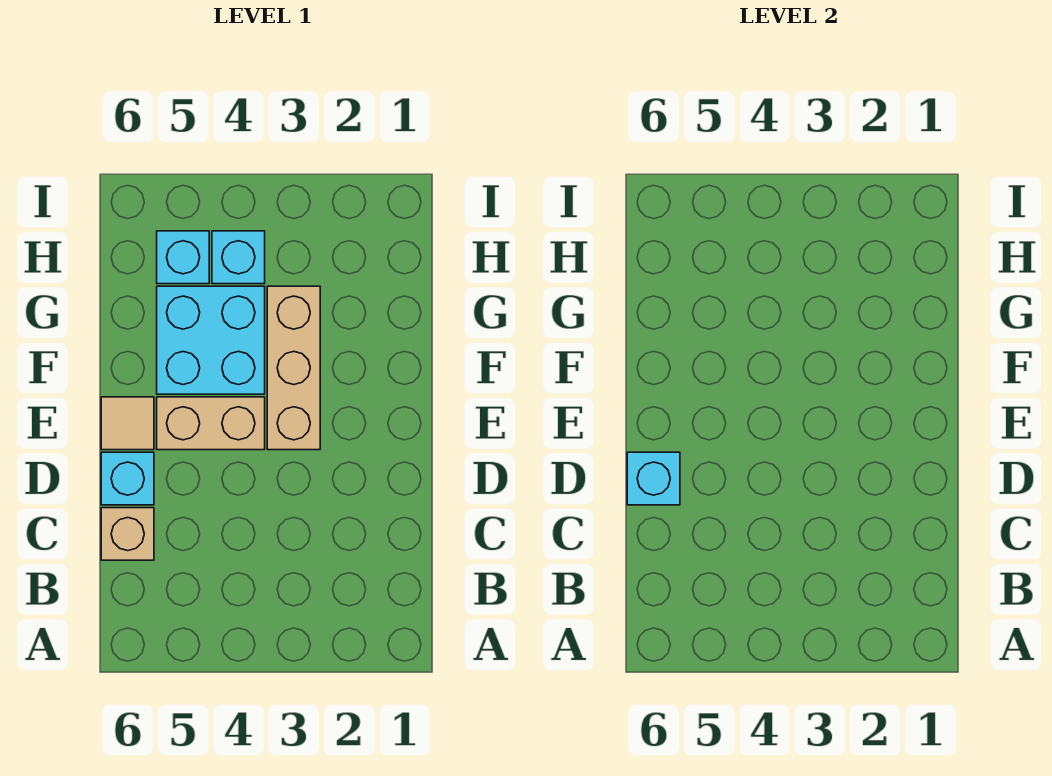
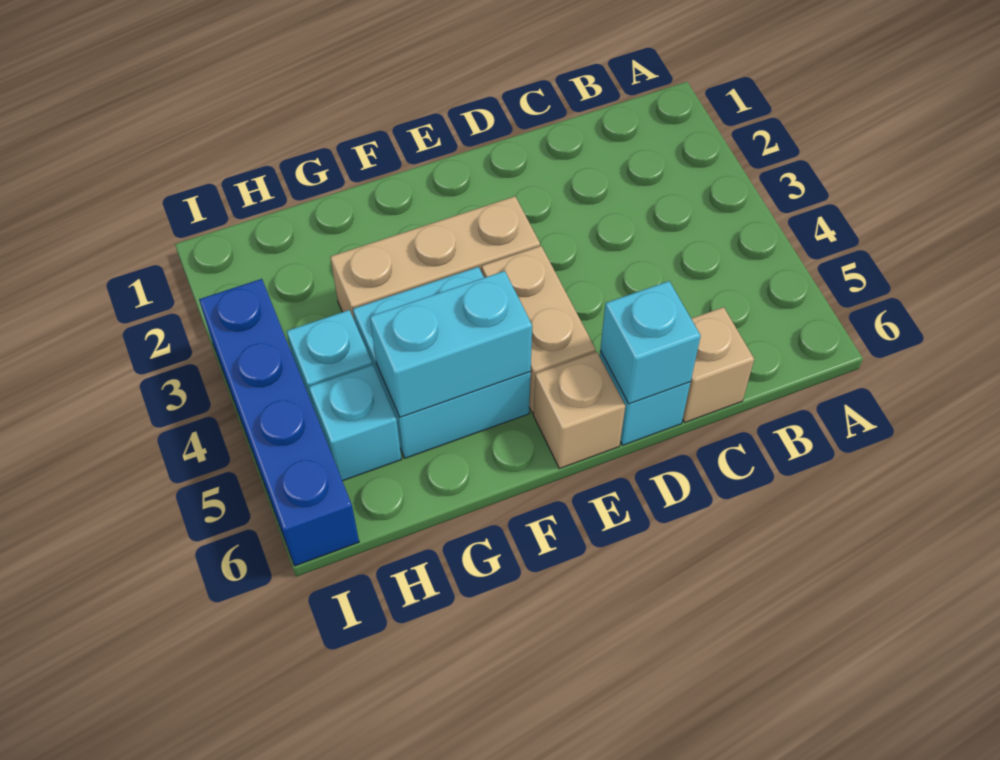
tan 1x1 tile [101,397,154,450] -> tan 1x1 brick [533,352,625,469]
none -> cyan 1x2 brick [370,271,532,417]
none -> blue 1x4 brick [199,279,359,566]

